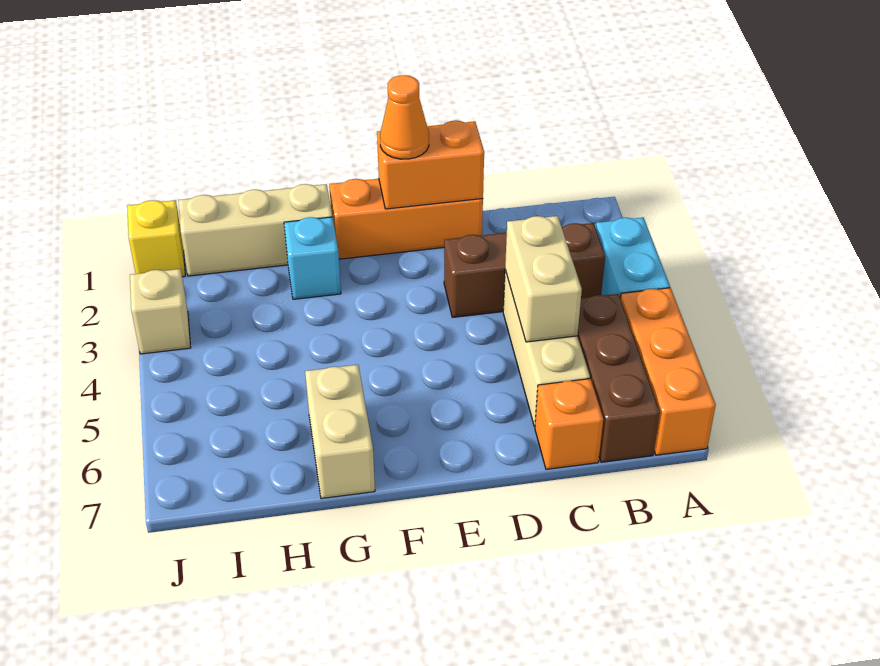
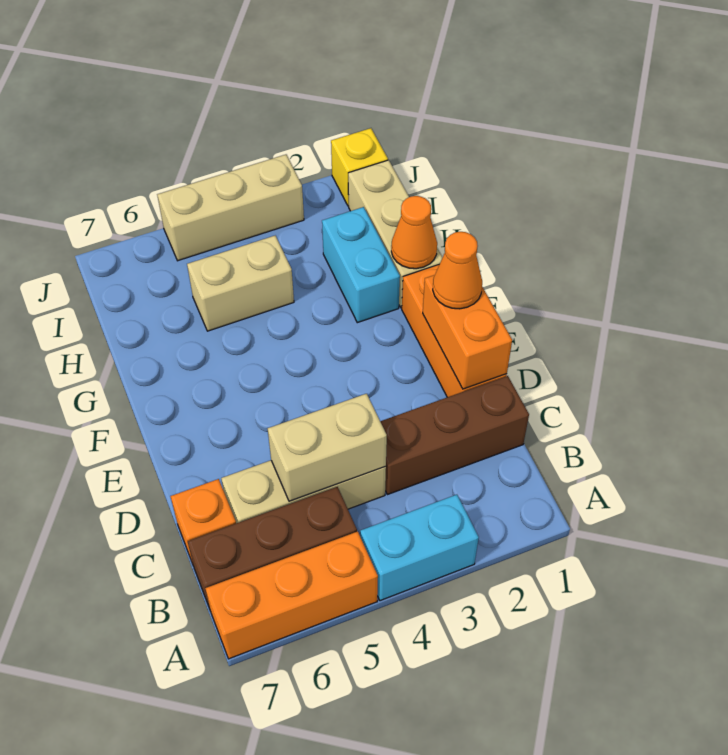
brown 1x3 brick [444,223,605,317] -> brown 1x3 brick turned to [380,376,529,495]
none -> orange 1x1 cone [391,196,437,269]
cyan 1x1 brick [284,217,341,299] -> cyan 1x2 brick [322,207,400,323]
tan 1x2 brick [305,365,375,499] -> tan 1x2 brick moved to [187,236,294,331]
tan 1x1 brick [130,269,191,354] -> tan 1x3 brick [157,155,304,261]

